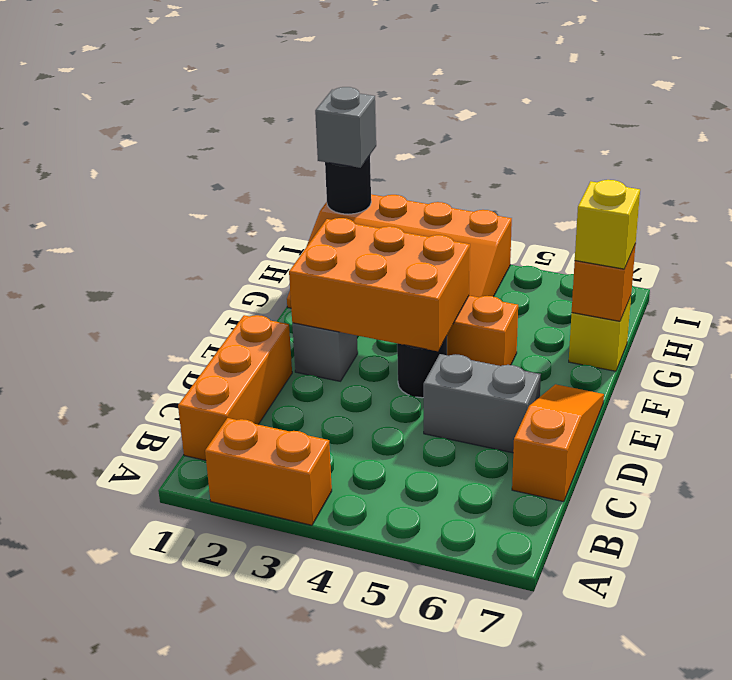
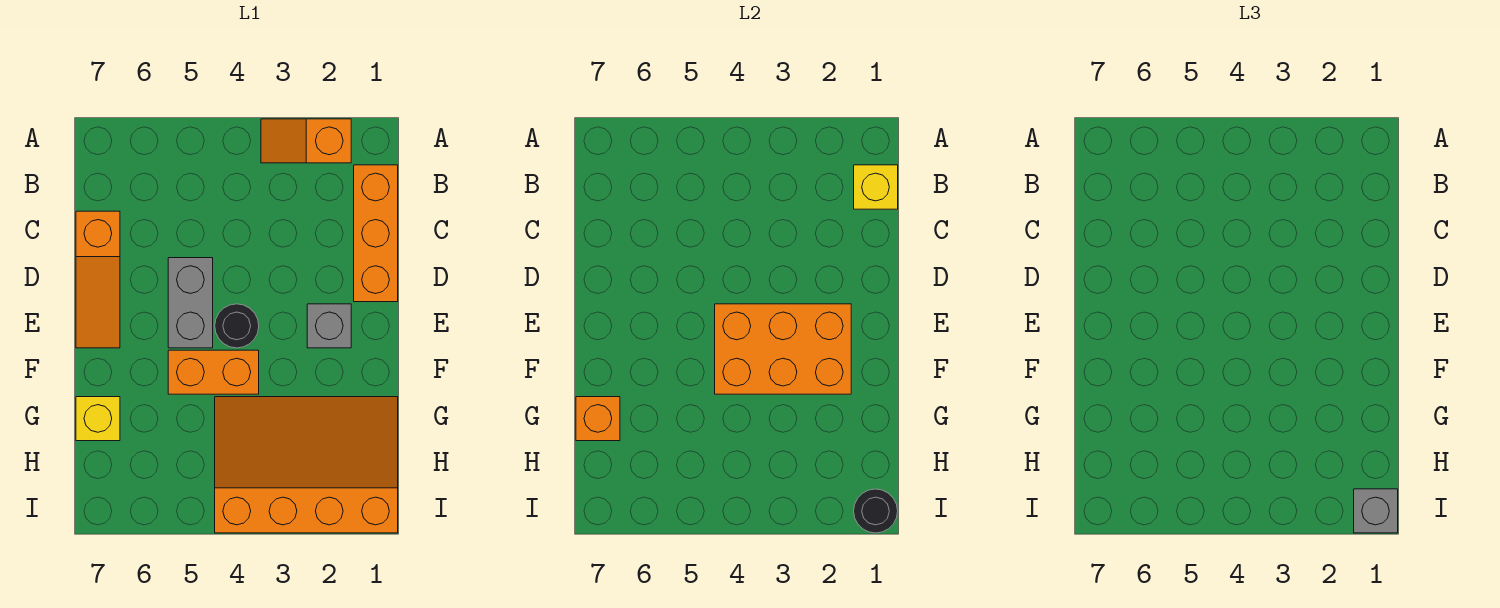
orange 1x2 brick [205,418,332,525] -> orange 1x2 slope [261,119,351,163]
grey 1x2 brick [423,354,541,453] -> grey 1x2 brick turned to [168,258,213,348]
yellow 1x1 brick [575,180,640,269] -> yellow 1x1 brick moved to [854,165,898,209]

